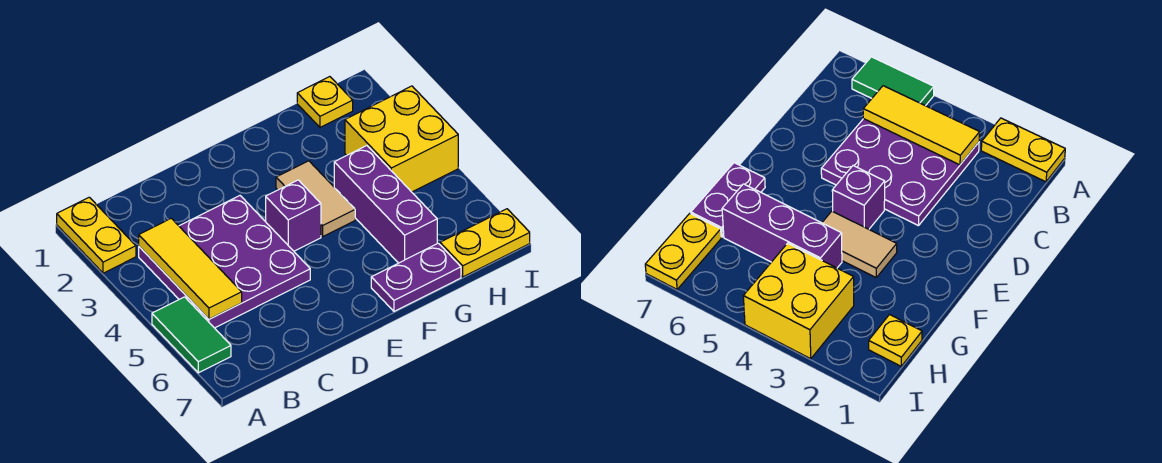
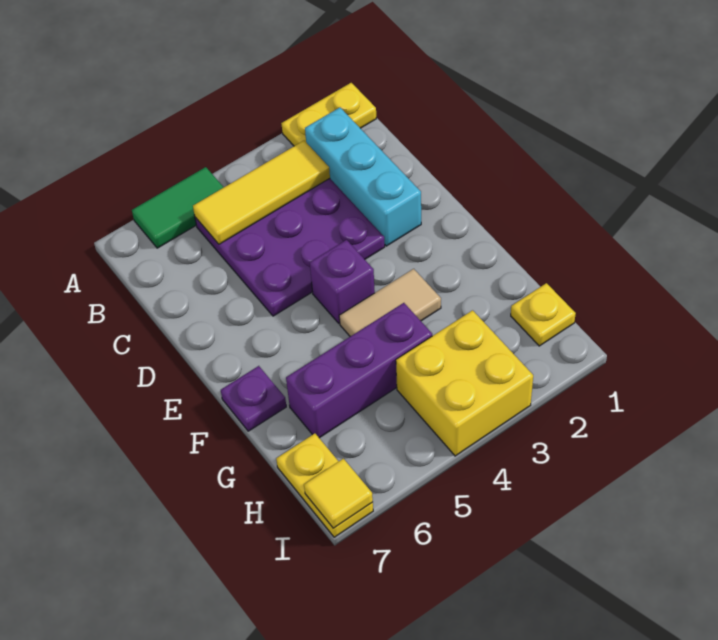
none -> cyan 1x3 brick [305,108,421,246]
purple 1x2 plate [371,243,461,311] -> purple 1x1 plate [221,366,286,431]
none -> yellow 1x1 tile [304,459,373,528]

